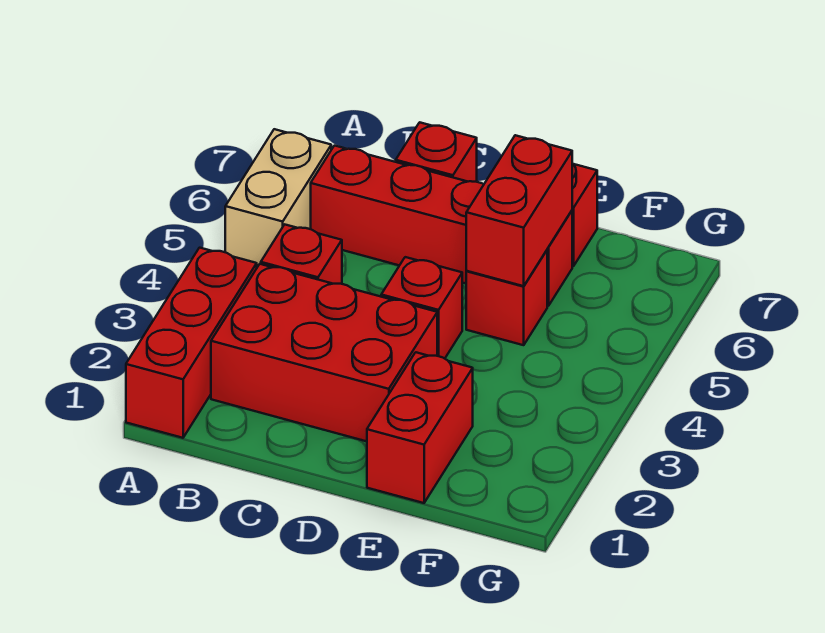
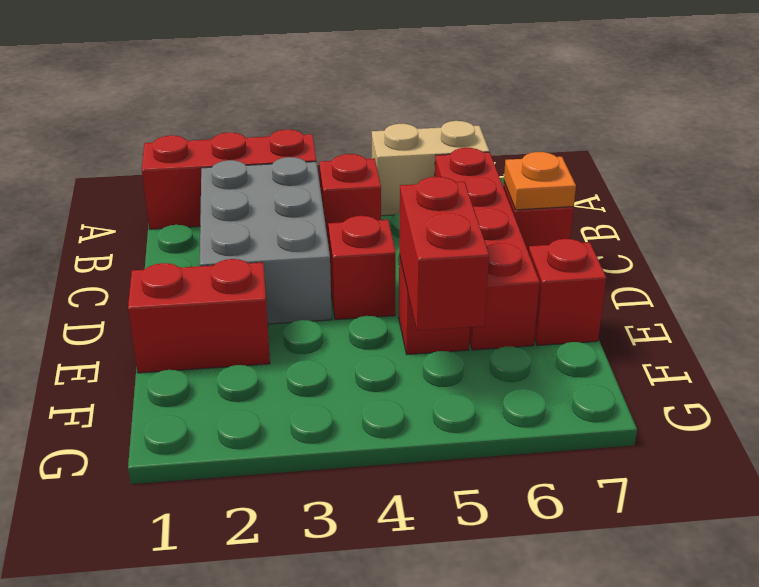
red 2x3 brick [211,264,437,441] -> grey 2x3 brick [200,157,332,324]
none -> orange 1x1 plate [504,152,576,210]
red 1x2 brick [466,135,572,286] -> red 1x2 brick turned to [399,177,489,331]

